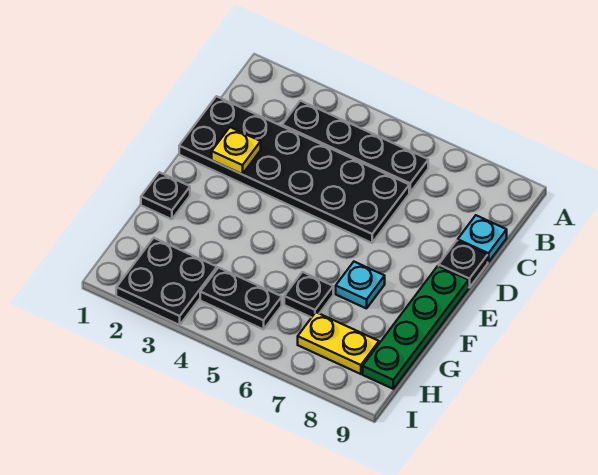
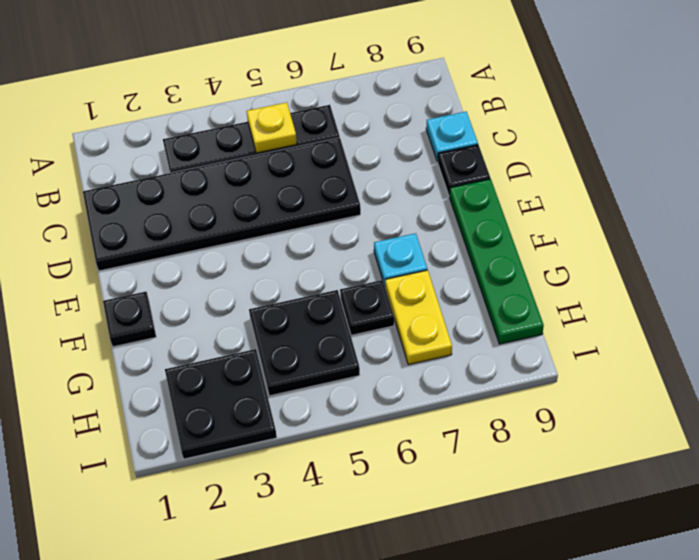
yellow 1x1 plate [212,127,261,174] -> yellow 1x1 plate moved to [247,102,297,153]
black 1x2 plate [200,268,282,329] -> black 2x2 plate [249,290,360,396]
yellow 1x2 plate [298,312,379,374] -> yellow 1x2 plate turned to [385,270,452,365]

